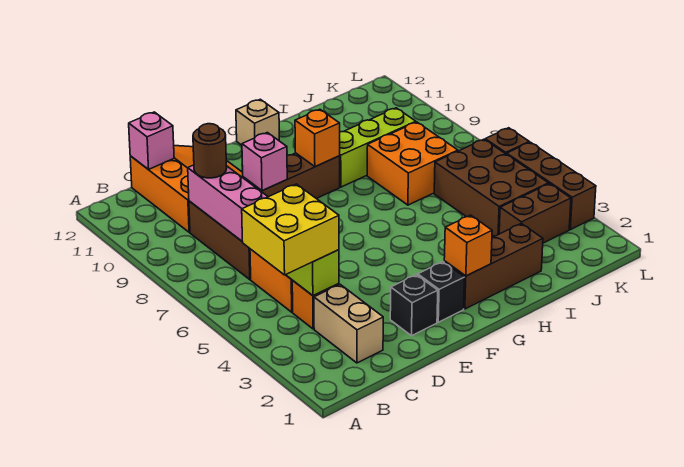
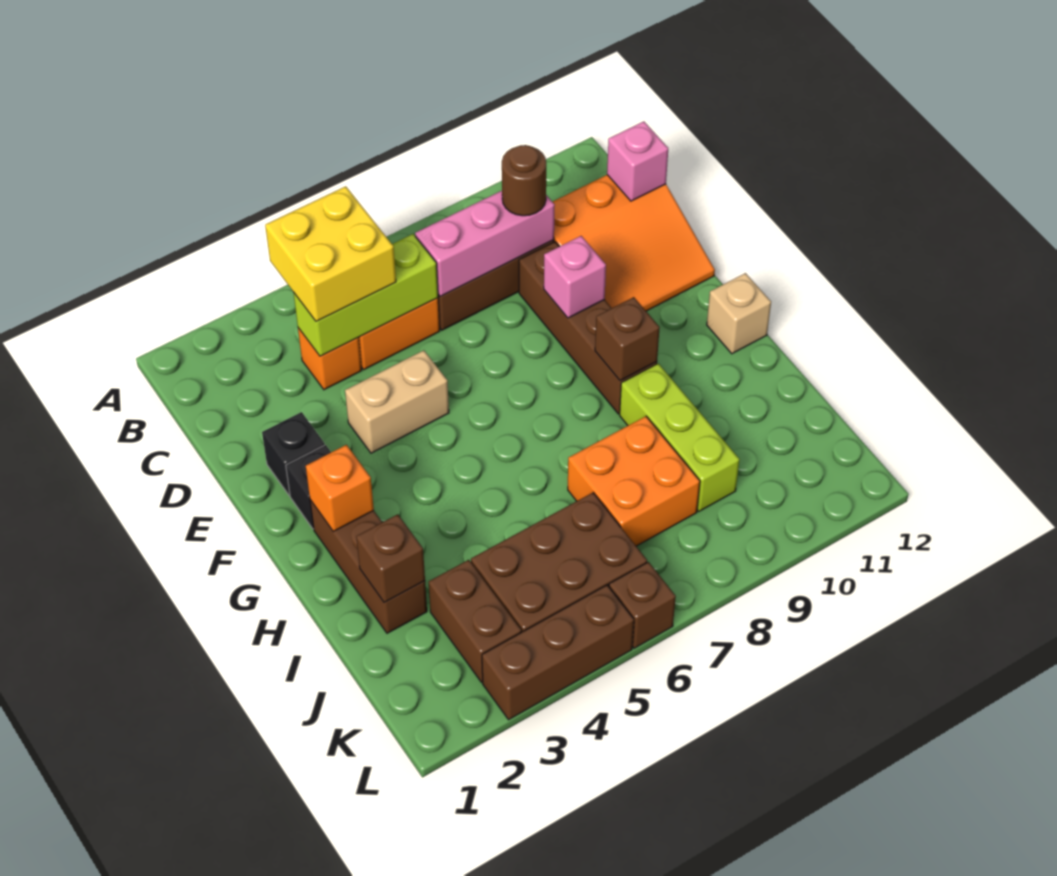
tan 1x2 brick [314,285,383,363] -> tan 1x2 brick moved to [345,350,449,453]
orange 1x1 brick [295,109,340,167] -> brown 1x1 brick [595,297,660,381]
none -> brown 1x1 brick [356,514,425,603]

